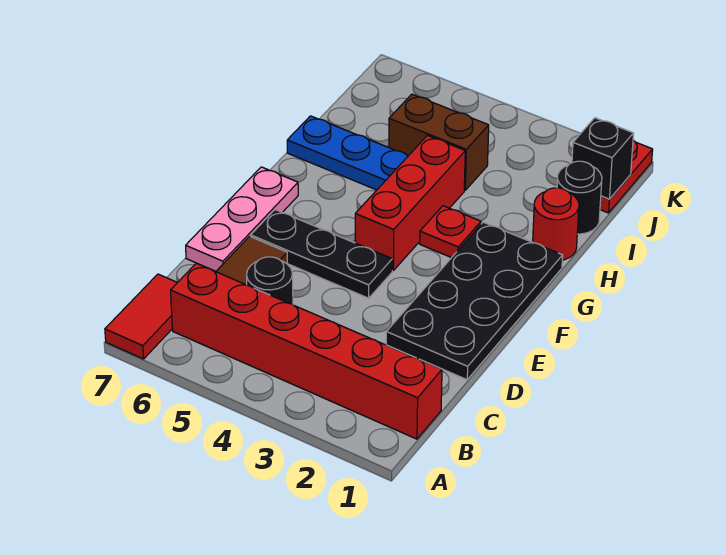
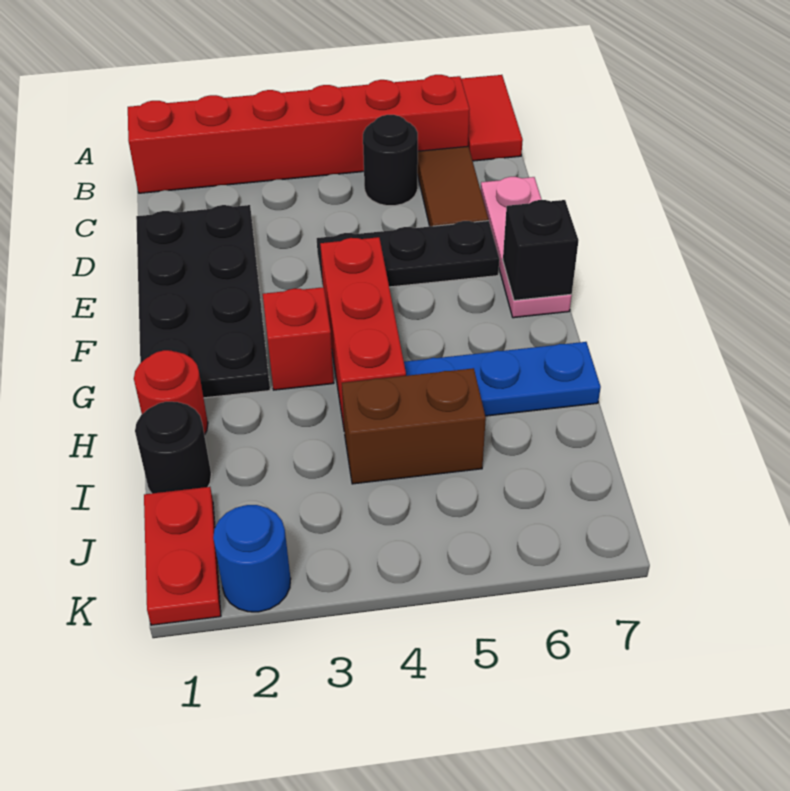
red 1x1 plate [420,206,481,258] -> red 1x1 brick [263,287,334,390]
black 1x1 brick [572,118,634,199] -> black 1x1 brick moved to [503,200,579,300]
none -> blue 1x1 round brick [213,505,291,612]

